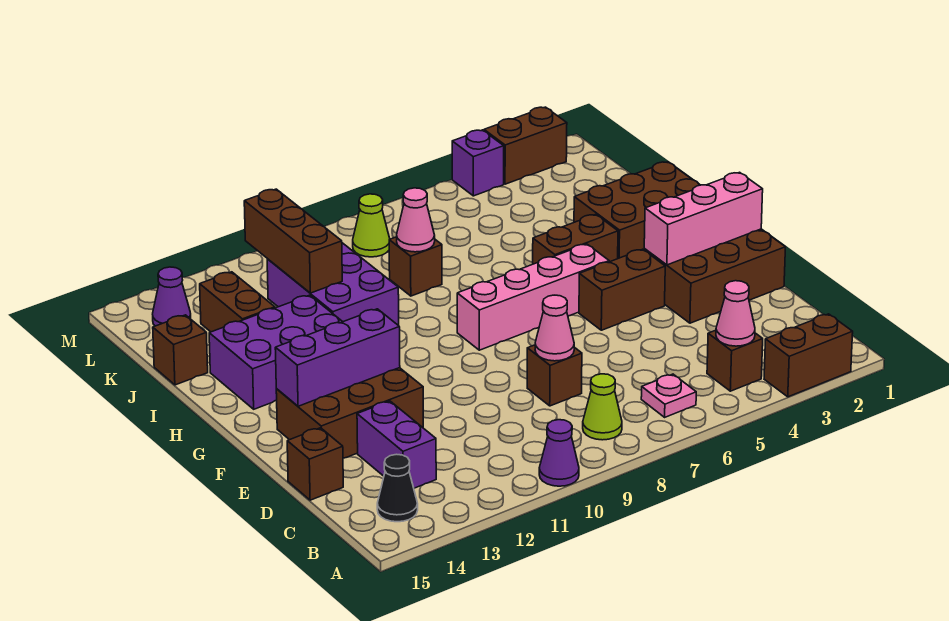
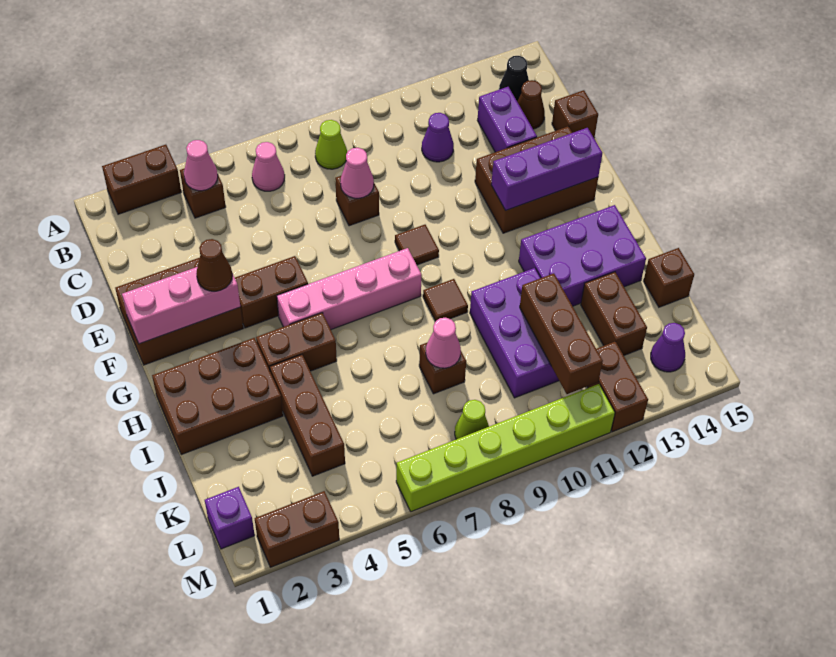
purple 1x1 cone [539,420,579,486] -> purple 1x1 cone moved to [422,113,454,162]
pink 1x1 plate [641,374,696,417] -> pink 1x1 cone [252,142,285,191]
none -> brown 1x1 cone [517,80,545,129]
none -> brown 1x1 cone [196,239,232,291]
none -> brown 1x1 tile [395,225,439,265]
none -> brown 1x1 tile [423,279,468,321]
none -> brown 1x3 brick [270,355,345,476]
none -> brown 1x2 brick [587,341,648,432]
purple 1x1 brick [452,130,504,196] -> purple 1x1 brick moved to [205,487,255,549]
none -> lime 1x6 brick [396,384,615,512]

